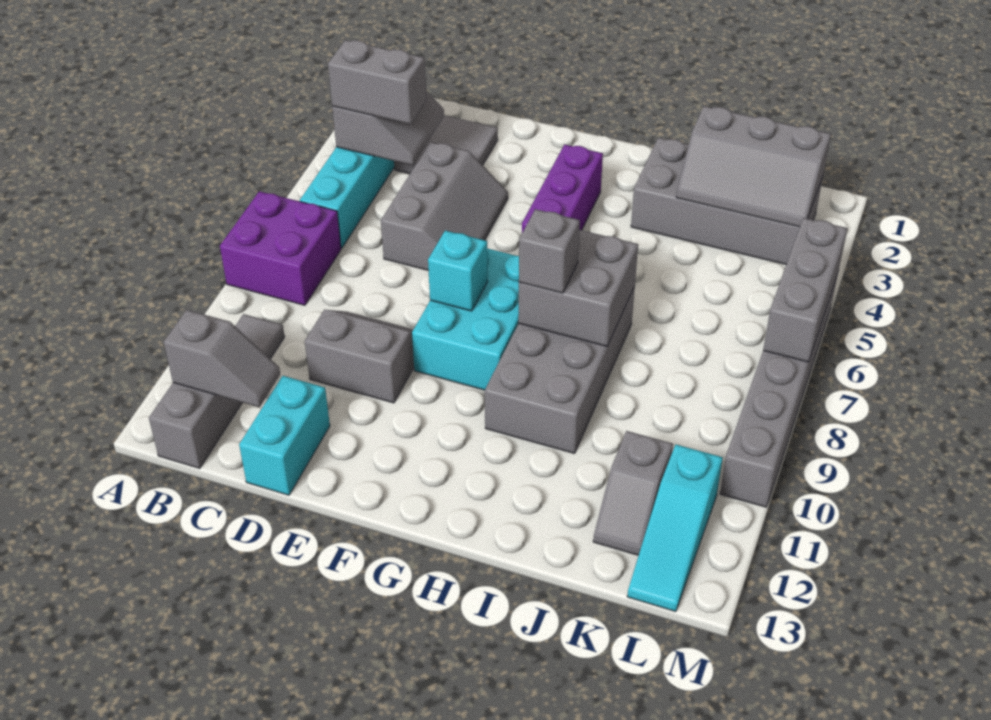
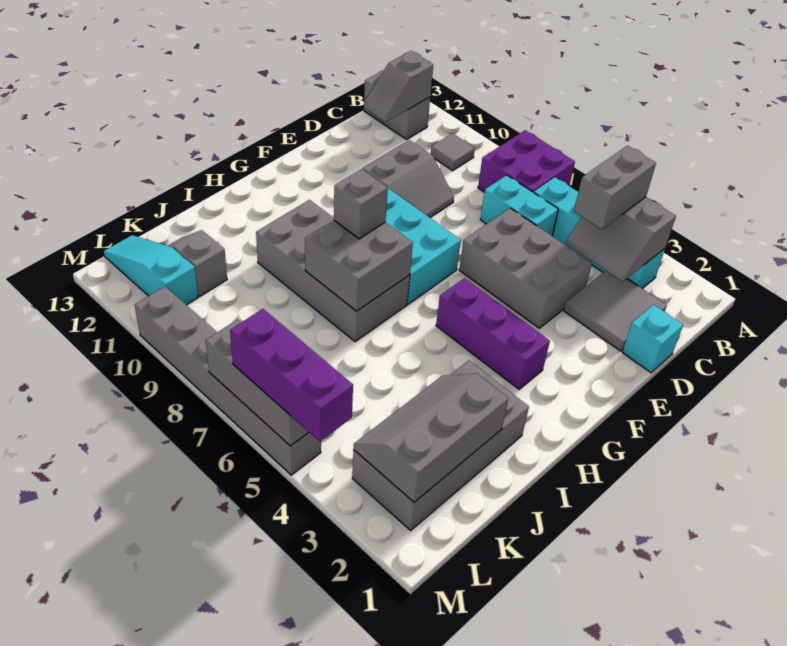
grey 2x3 slope [381,142,508,271] -> grey 2x3 brick [459,208,592,328]
cyan 1x2 brick [239,376,330,495] -> cyan 1x2 brick moved to [480,175,558,236]
cyan 1x1 brick [428,231,488,311] -> cyan 1x1 brick moved to [622,305,683,373]
none -> purple 1x3 brick [230,309,353,441]

